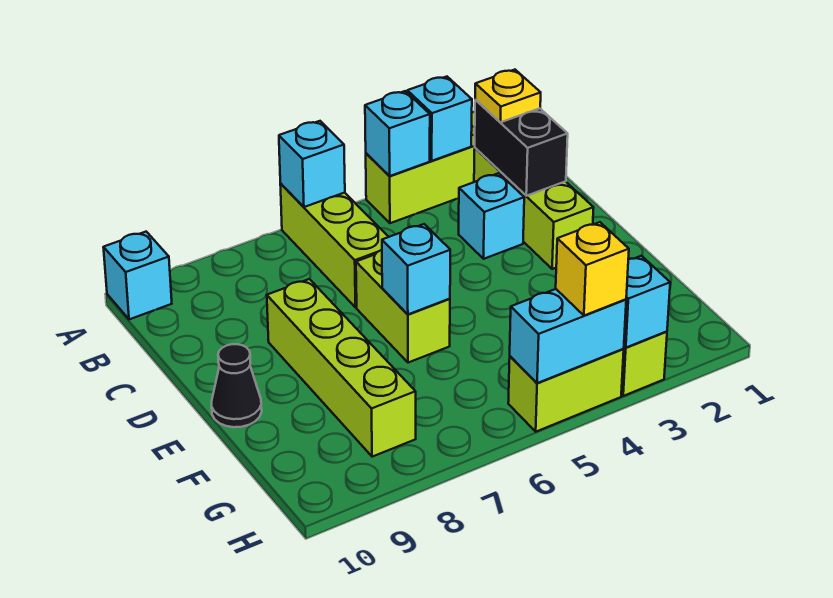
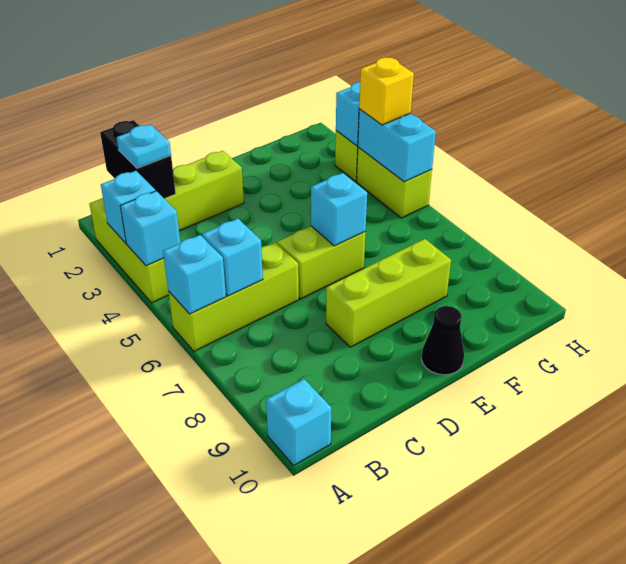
black 1x2 brick [475,100,568,196] -> black 1x2 brick turned to [100,120,176,199]
yellow 1x1 plate [475,70,541,122] -> cyan 1x1 plate [116,125,171,168]
cyan 1x1 brick [459,173,524,259] -> cyan 1x1 brick moved to [202,219,263,296]
lime 1x4 brick [267,279,416,457] -> lime 1x3 brick [326,239,451,347]

